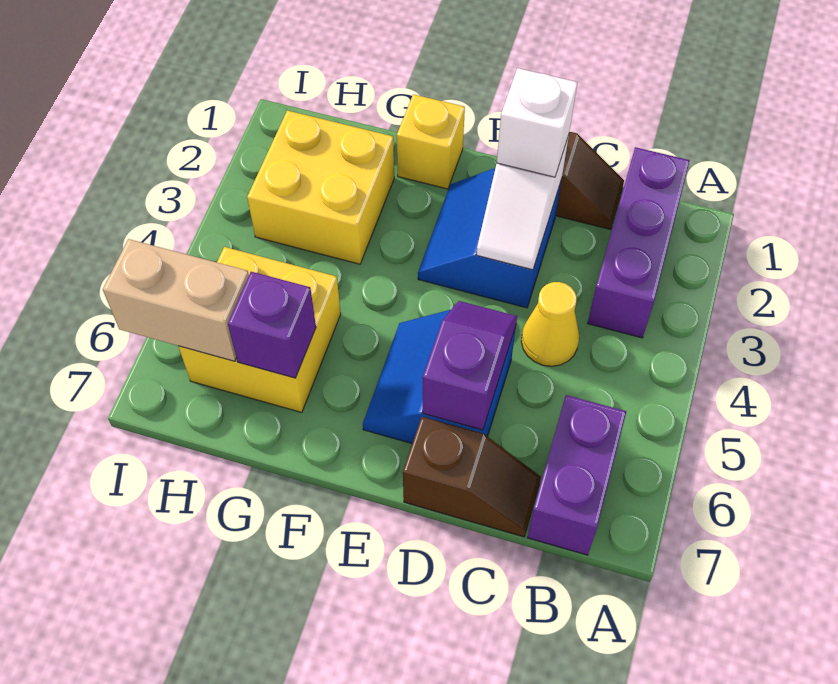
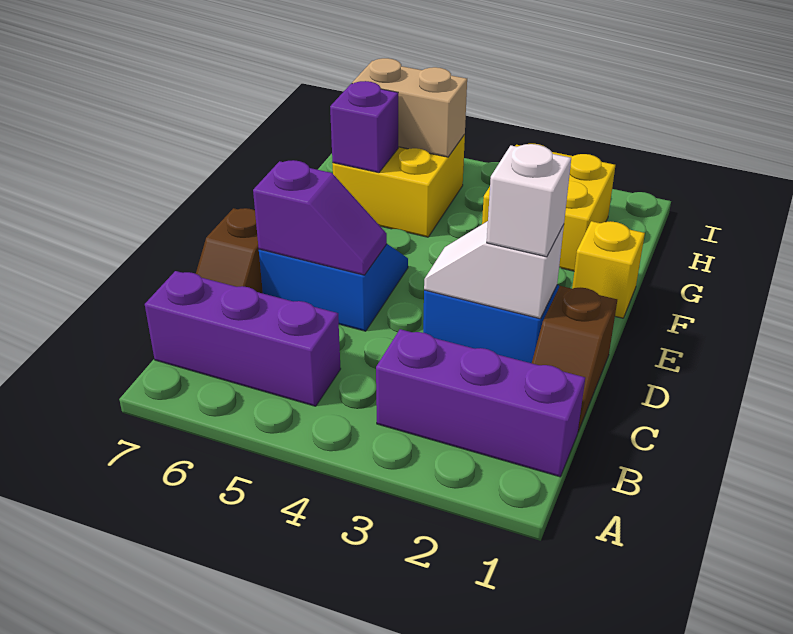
purple 1x2 brick [528,395,626,555] -> purple 1x3 brick [145,271,341,406]
yellow 1x1 cone [521,282,579,366] -> none
tan 1x2 brick [103,239,249,361] -> tan 1x2 brick turned to [352,58,467,157]

